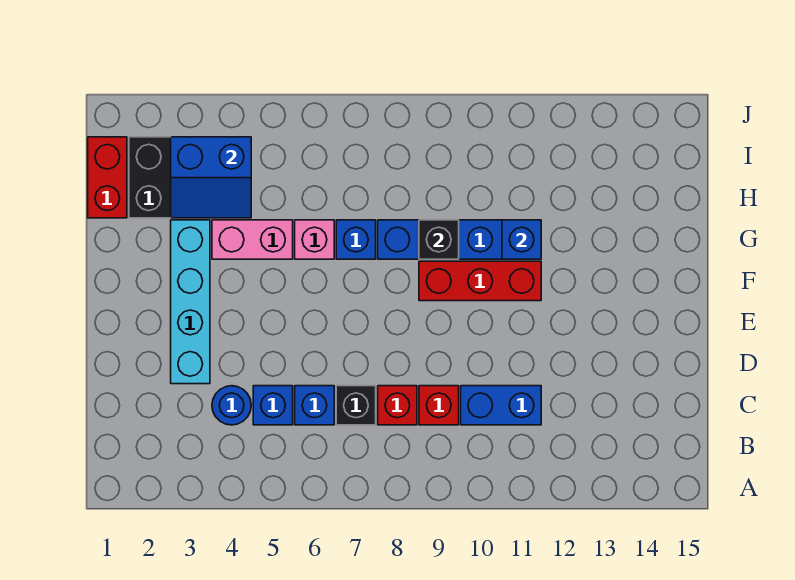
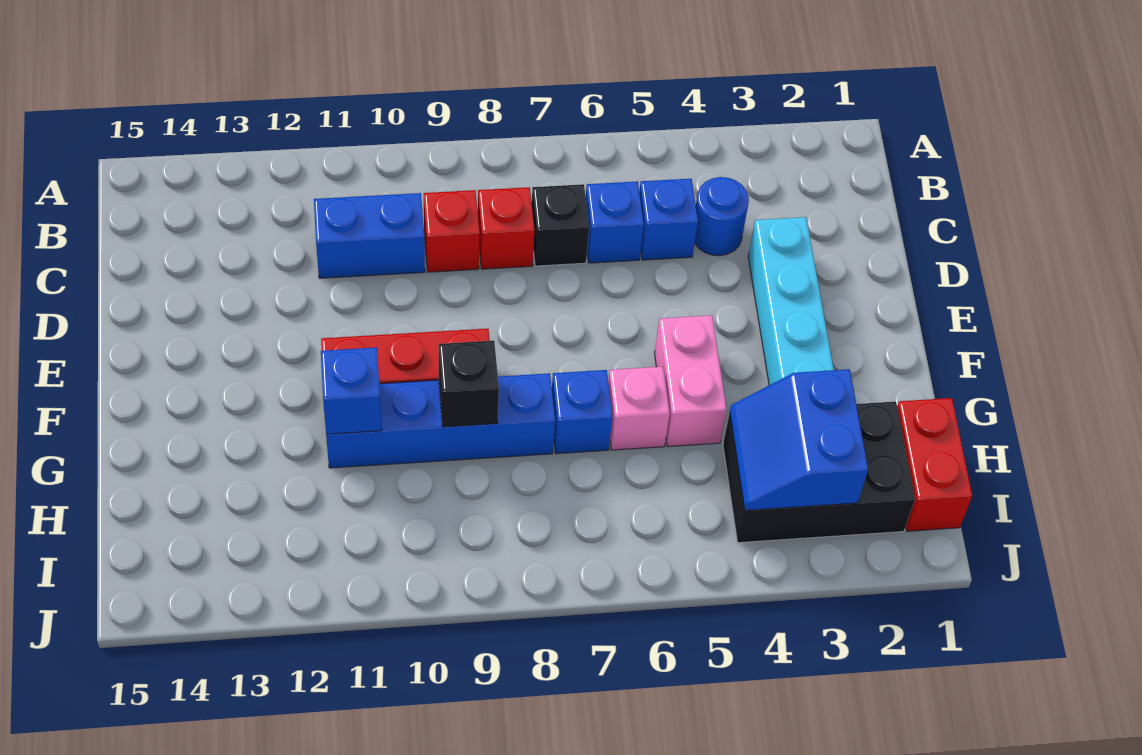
pink 1x2 brick [212,220,293,259] -> pink 1x2 brick turned to [655,315,727,447]
blue 2x2 slope [171,137,251,218] -> blue 2x2 slope turned to [730,369,868,510]

